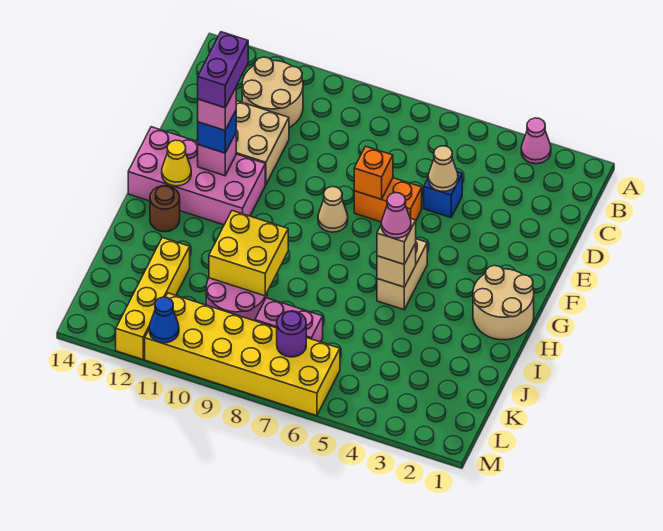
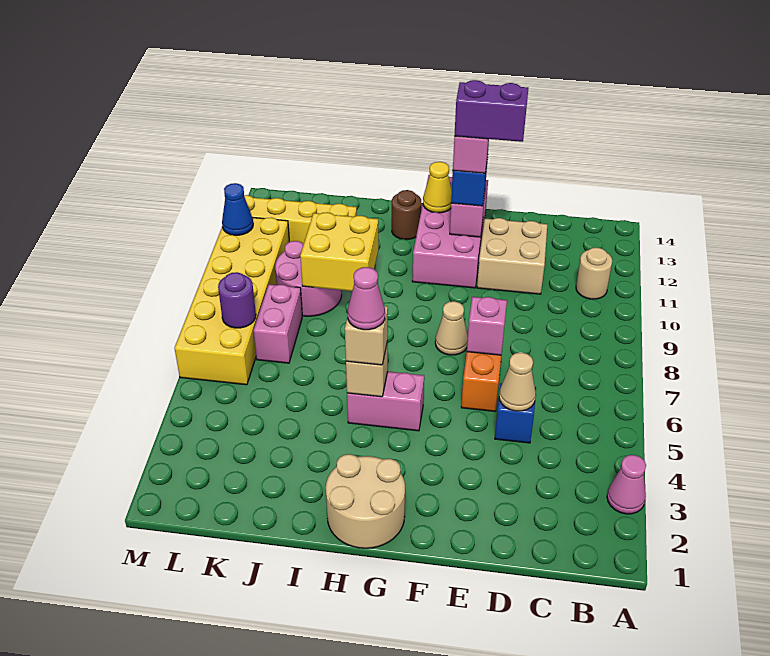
tan 2x2 round brick [242,57,303,127] -> tan 1x1 round brick [576,247,612,299]
orange 1x1 brick [354,146,393,199] -> pink 1x1 brick [467,297,507,355]
tan 1x2 brick [377,239,427,310] -> pink 1x2 brick [347,372,424,431]

